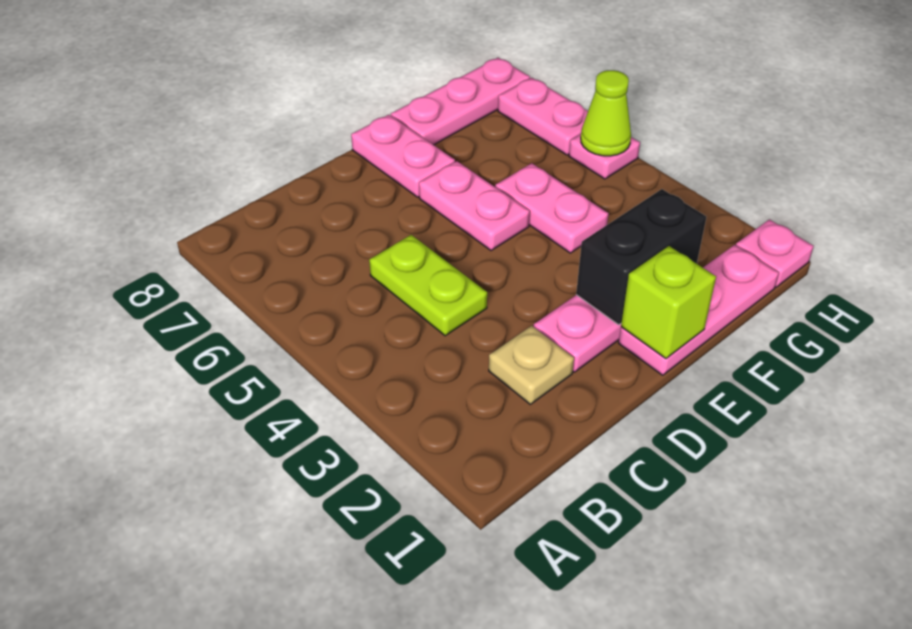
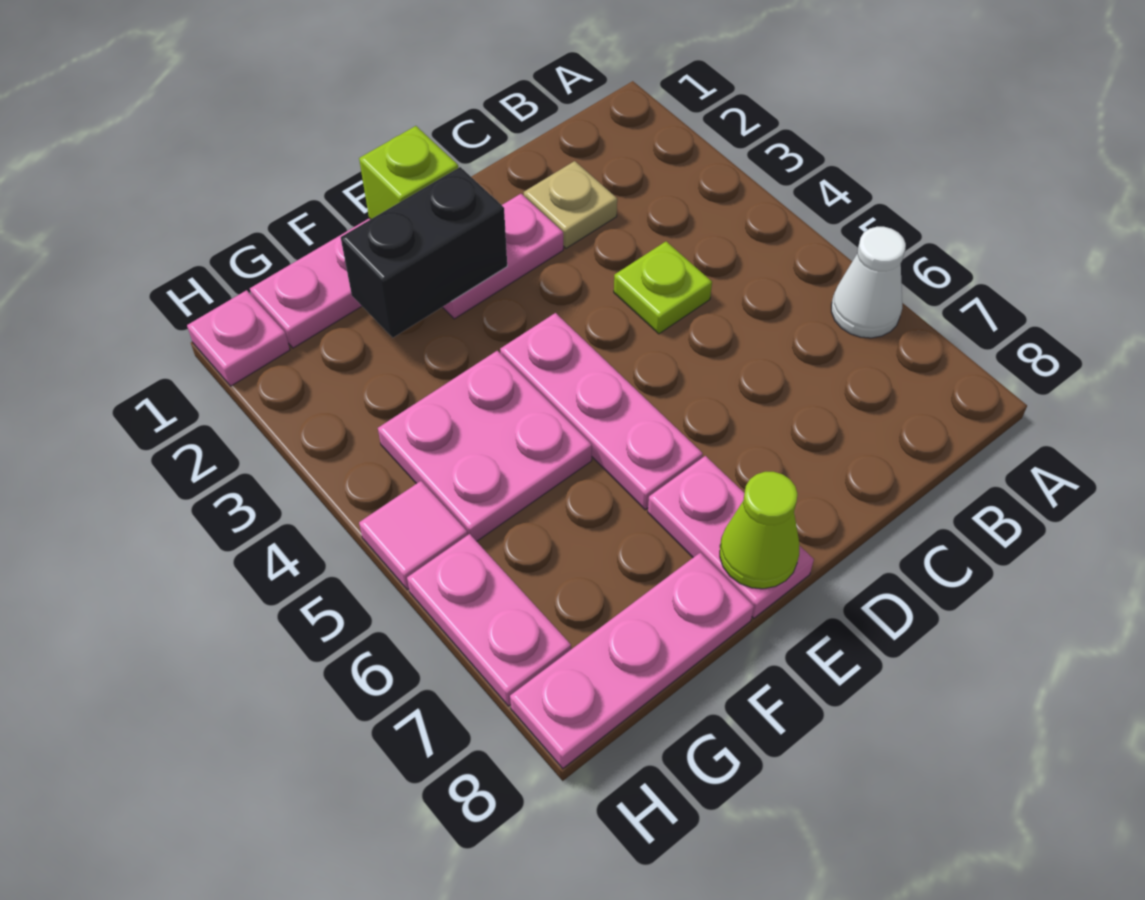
none -> white 1x1 cone [831,227,906,338]
lime 1x2 plate [369,235,487,336] -> lime 1x1 plate [614,242,712,334]
pink 1x2 plate [419,161,530,251] -> pink 1x3 plate [500,313,703,510]
pink 1x2 plate [495,163,609,253] -> pink 2x2 plate [378,351,592,541]
pink 1x1 plate [569,134,640,179] -> pink 1x1 tile [359,481,468,590]
lime 1x1 cone [581,70,631,156] -> lime 1x1 cone moved to [720,472,799,589]

